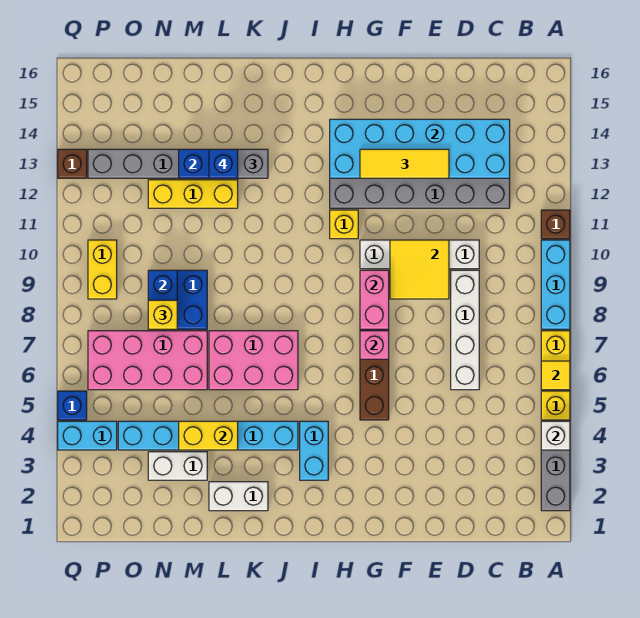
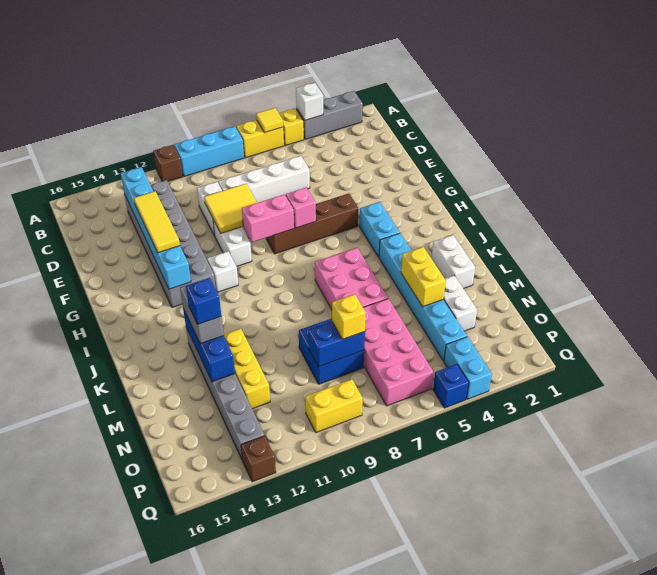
cyan 2x6 brick [330,119,510,178] -> cyan 1x6 brick [121,167,191,289]
yellow 1x1 brick [330,210,358,239] -> white 1x1 brick [207,251,238,292]
cyan 1x2 brick [300,421,328,480] -> cyan 1x2 brick turned to [359,202,400,257]

